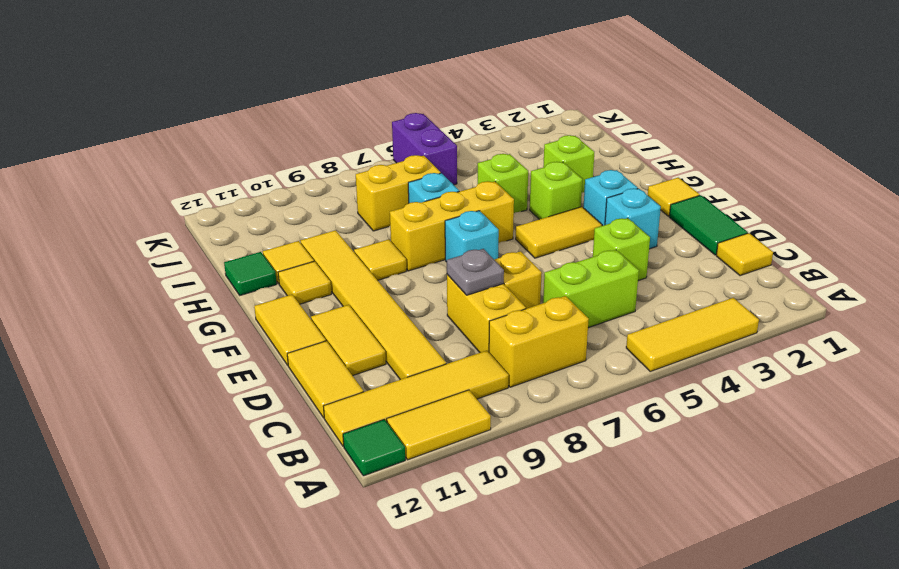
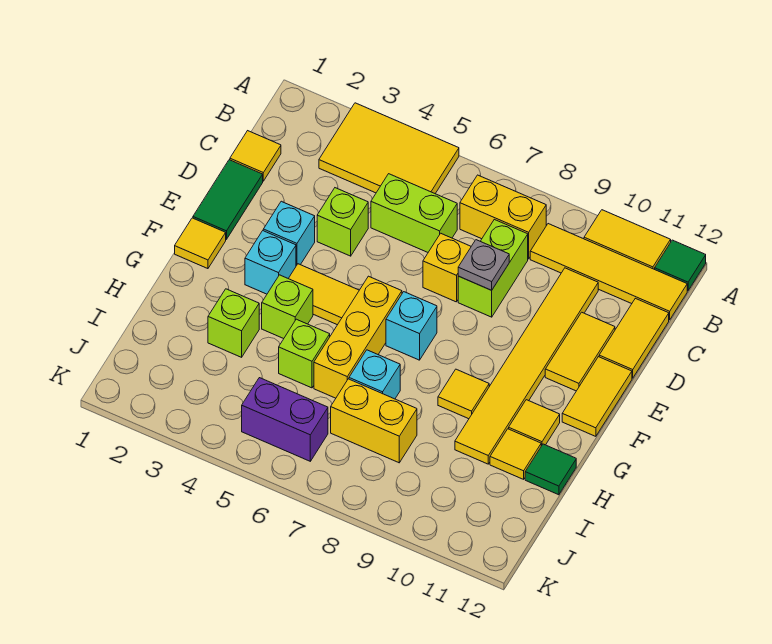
yellow 1x3 tile [626,298,759,371] -> yellow 2x3 tile [319,103,459,194]
yellow 1x2 brick [447,275,526,353] -> lime 1x2 brick [458,219,528,317]
yellow 1x3 brick [390,181,514,271] -> yellow 1x3 brick turned to [314,276,402,398]
purple 1x2 brick [392,113,457,185] -> purple 1x2 brick turned to [242,378,328,461]

